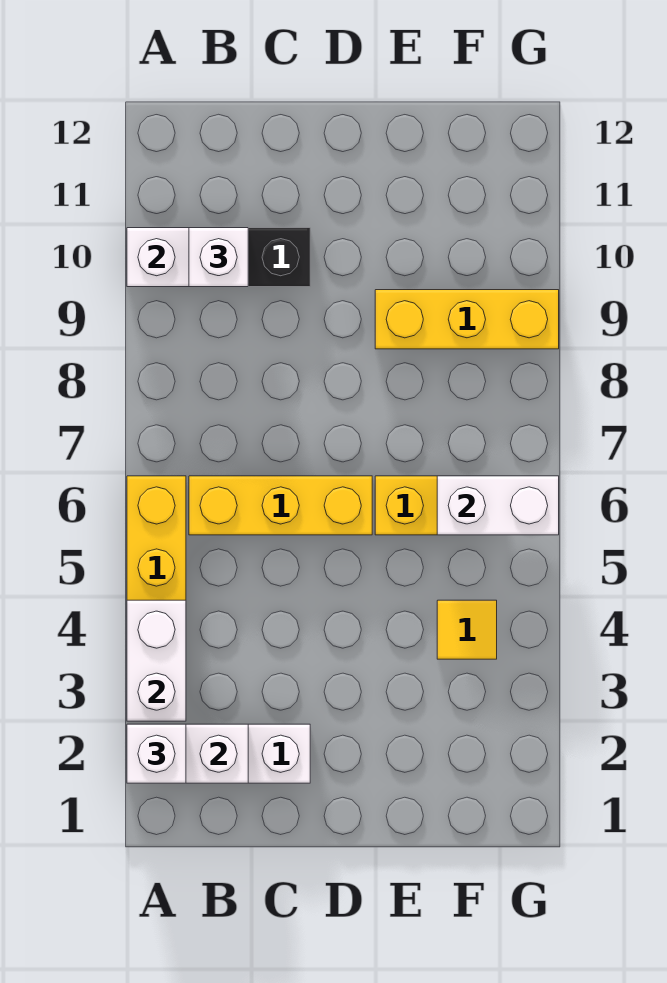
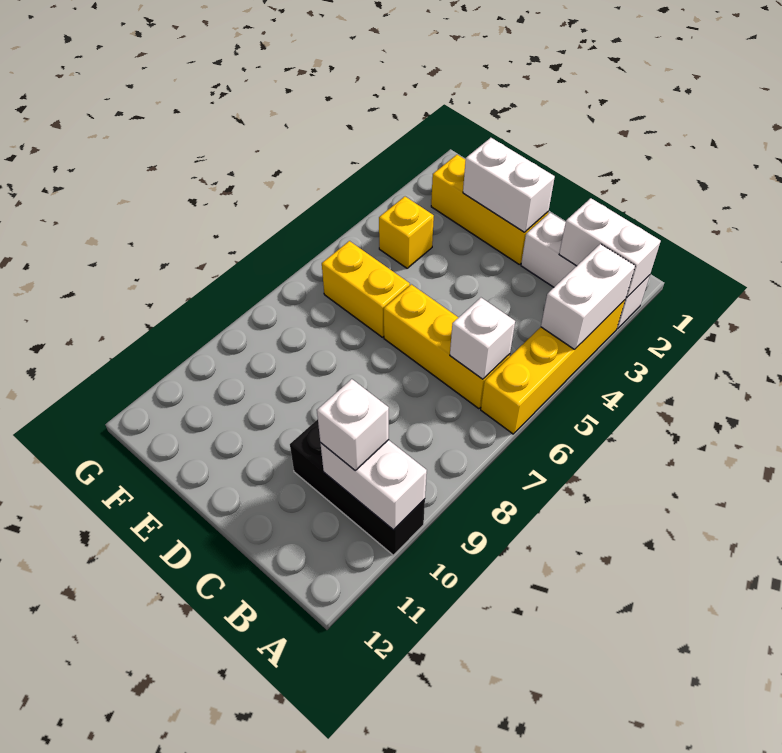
white 1x1 brick [127,724,186,783] -> white 1x1 brick moved to [450,298,515,379]
yellow 1x3 brick [375,290,559,349] -> yellow 1x3 brick moved to [431,155,548,265]
yellow 1x1 tile [437,600,497,659] -> yellow 1x1 brick [379,197,434,268]
white 1x2 brick [437,476,559,535] -> white 1x2 brick moved to [463,138,555,232]

